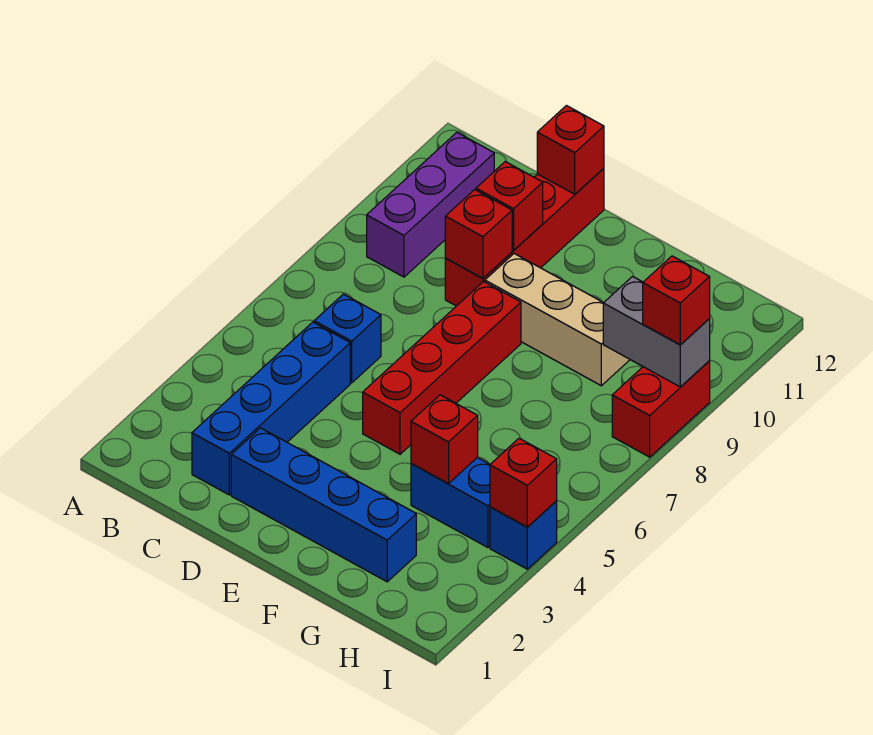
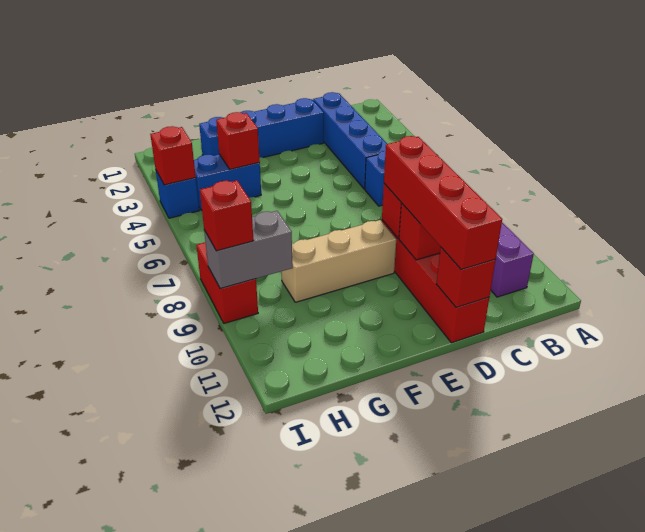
red 1x4 brick [363,282,521,454] -> red 1x4 brick moved to [384,136,502,270]

